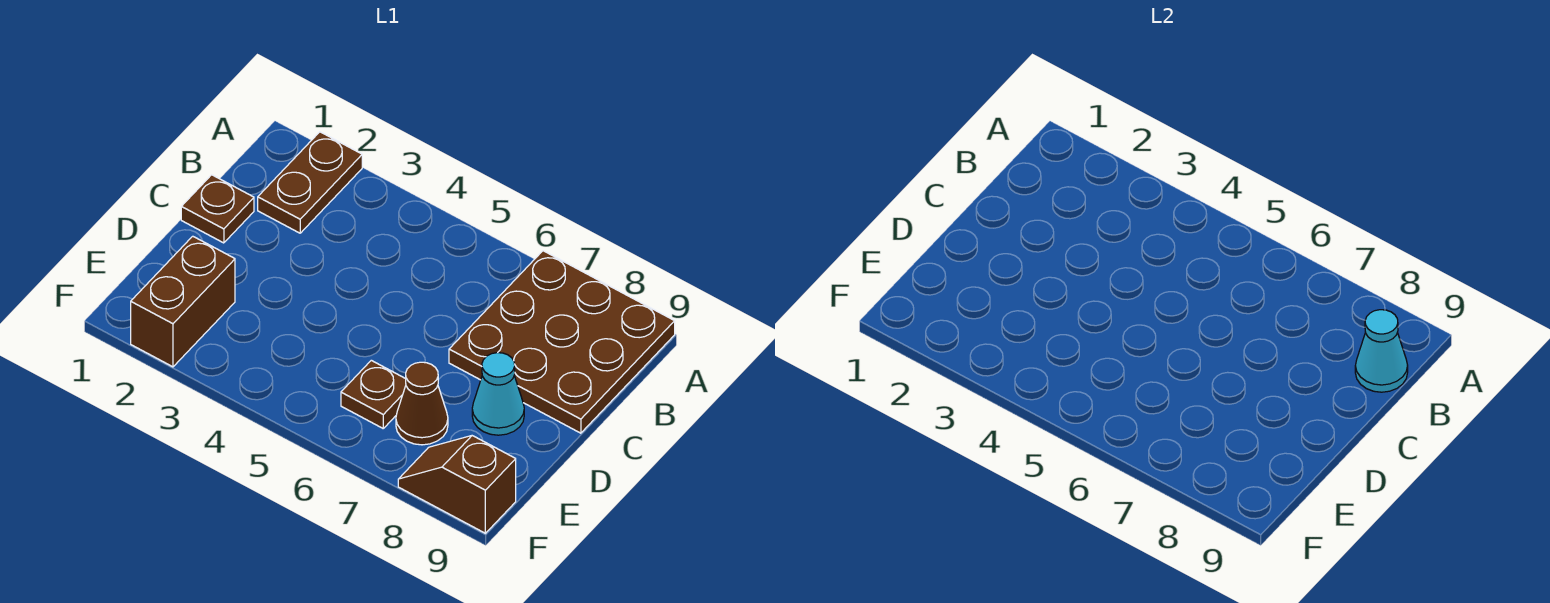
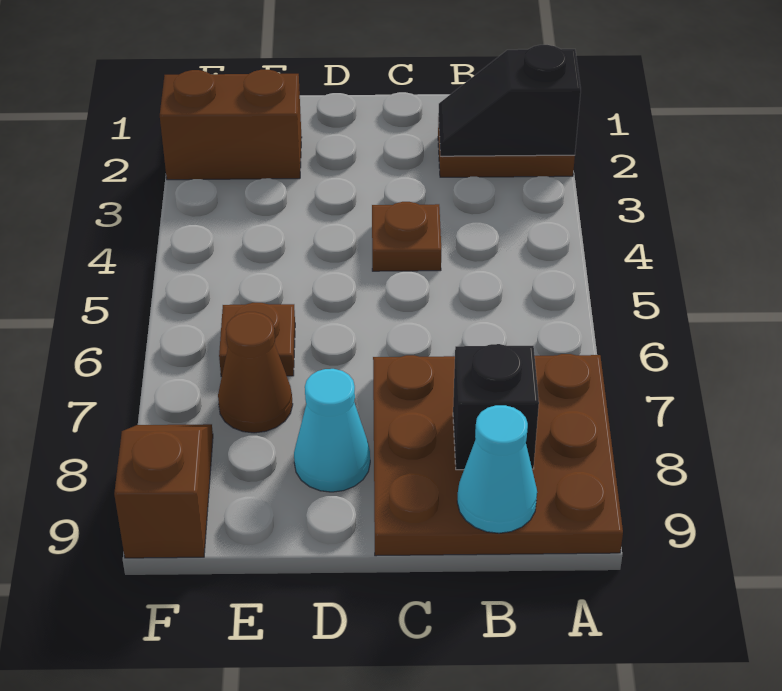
none -> black 1x2 slope [438,45,581,156]
none -> black 1x1 brick [453,344,539,470]
brown 1x1 plate [181,175,254,243] -> brown 1x1 plate moved to [372,202,441,271]

